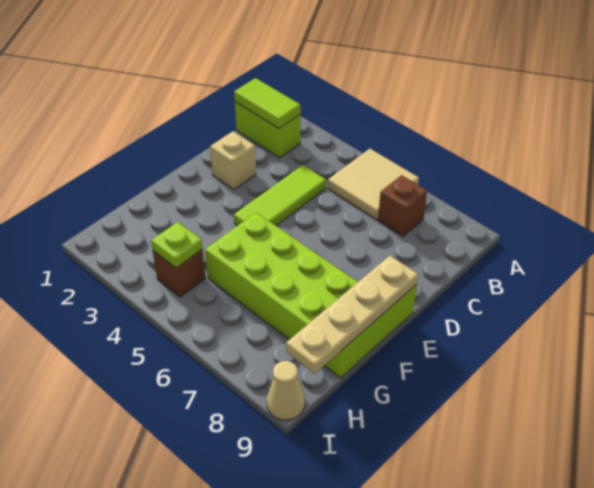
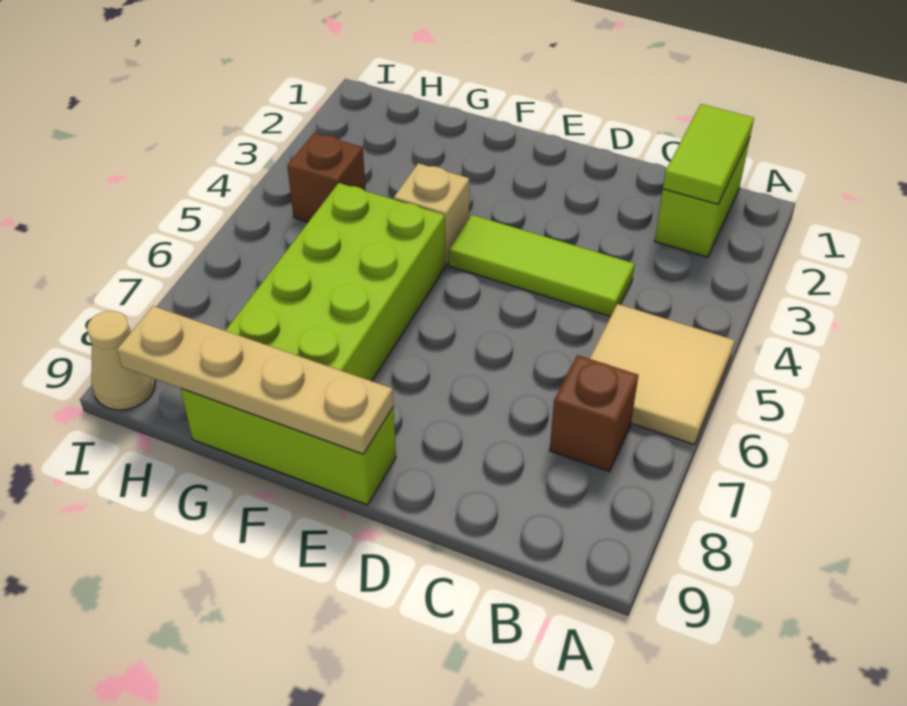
tan 1x1 brick [210,131,256,189] -> tan 1x1 brick moved to [394,163,469,265]
lime 1x1 plate [151,222,202,268] -> none

